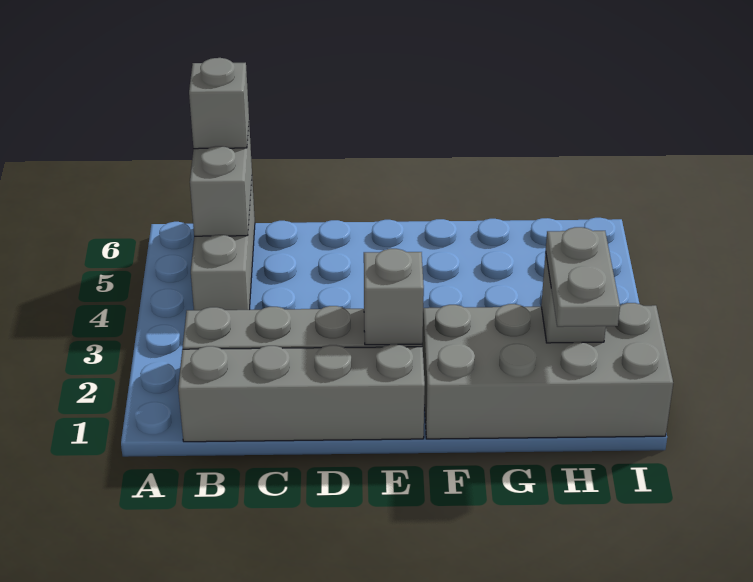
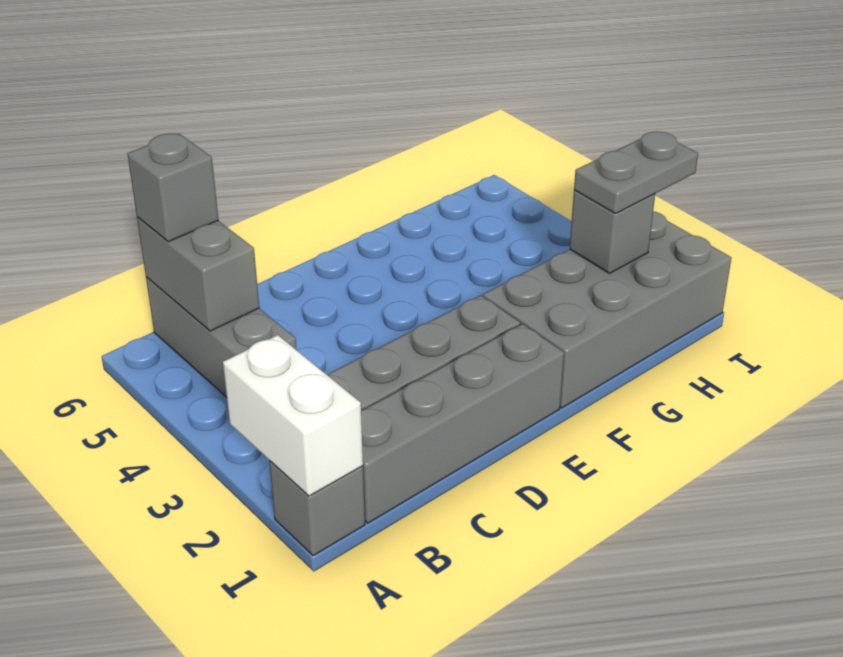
none -> white 1x2 brick [223,335,363,496]
grey 1x1 brick [364,249,424,345] -> grey 1x1 brick moved to [269,461,365,556]
grey 1x2 plate [546,227,620,327] -> grey 1x2 plate turned to [574,132,698,214]

